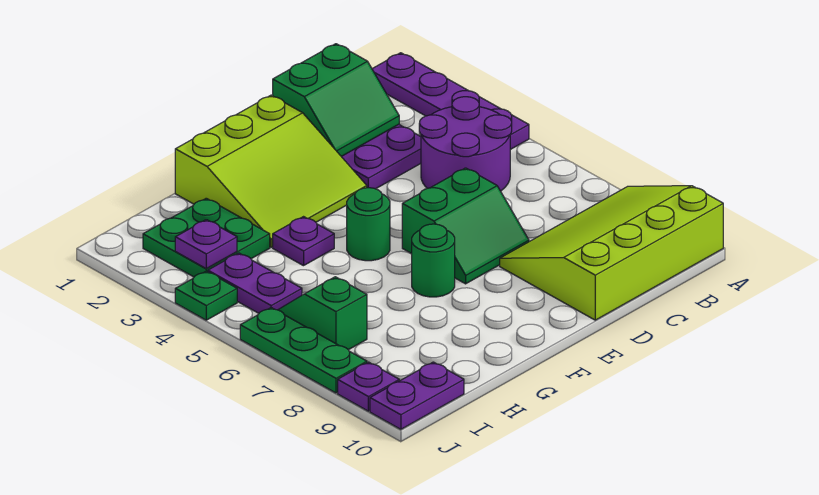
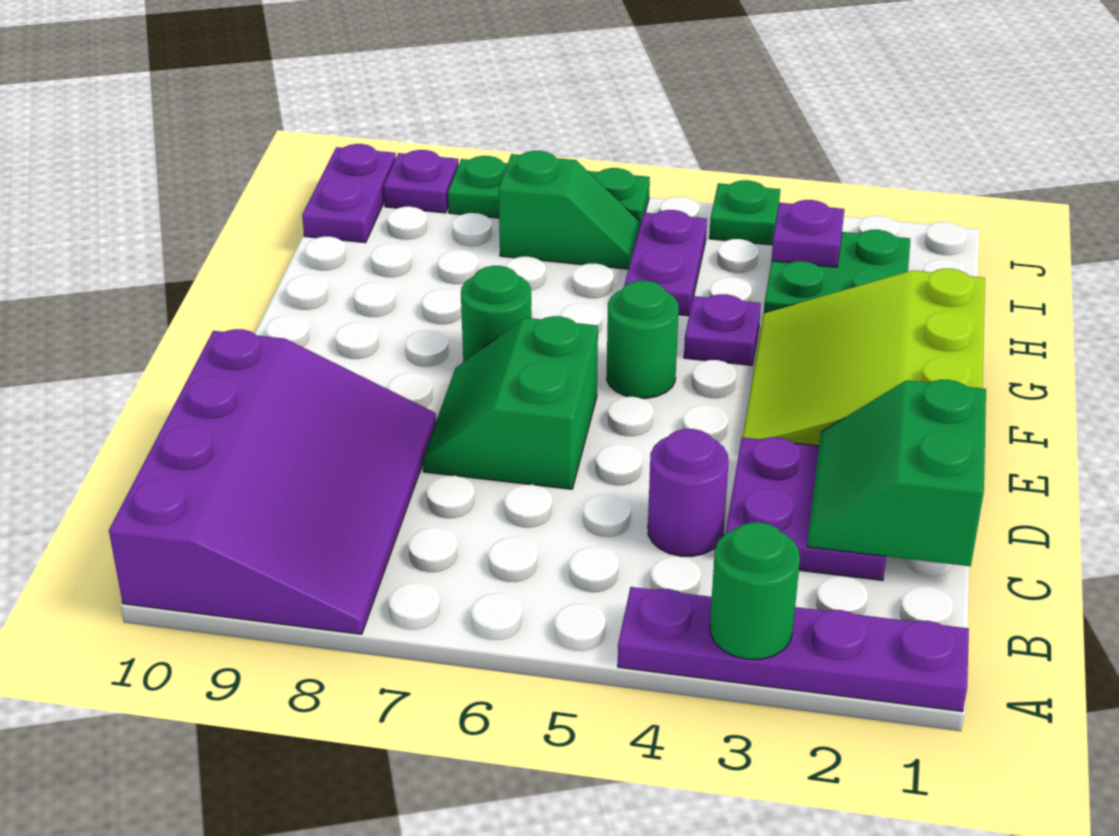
none -> green 1x1 round brick [710,522,800,659]
lime 3x4 slope [500,186,723,320] -> purple 3x4 slope [109,329,436,634]
purple 2x2 round brick [419,97,512,191] -> purple 1x1 round brick [648,429,728,556]
purple 1x2 plate [208,253,302,313] -> purple 1x2 plate turned to [624,210,707,316]

